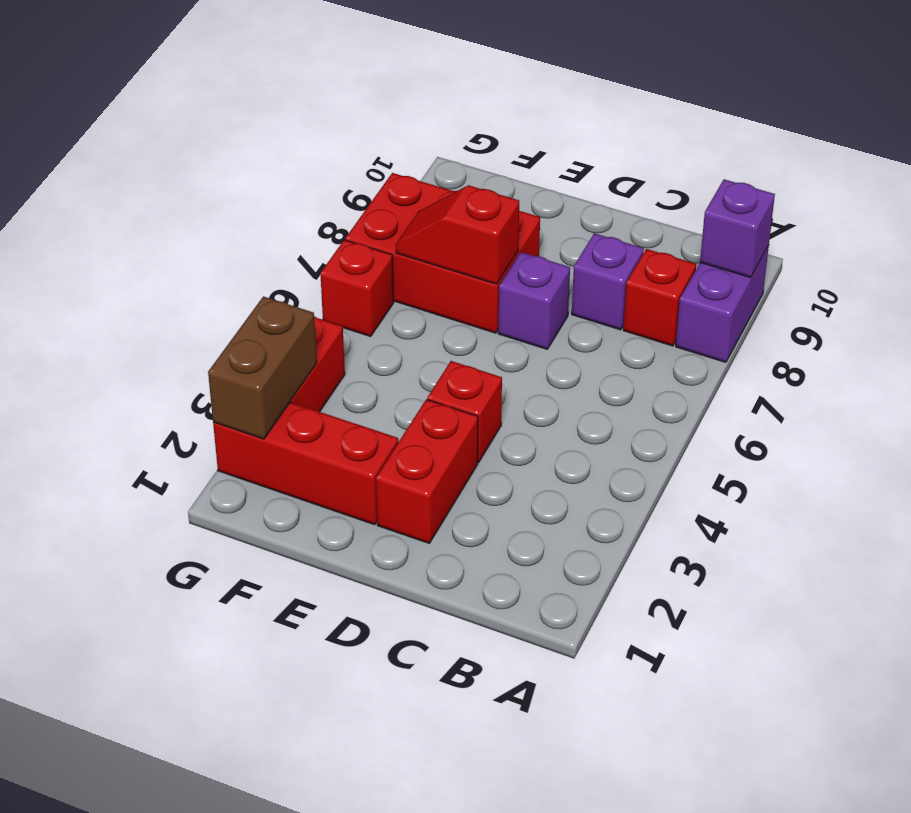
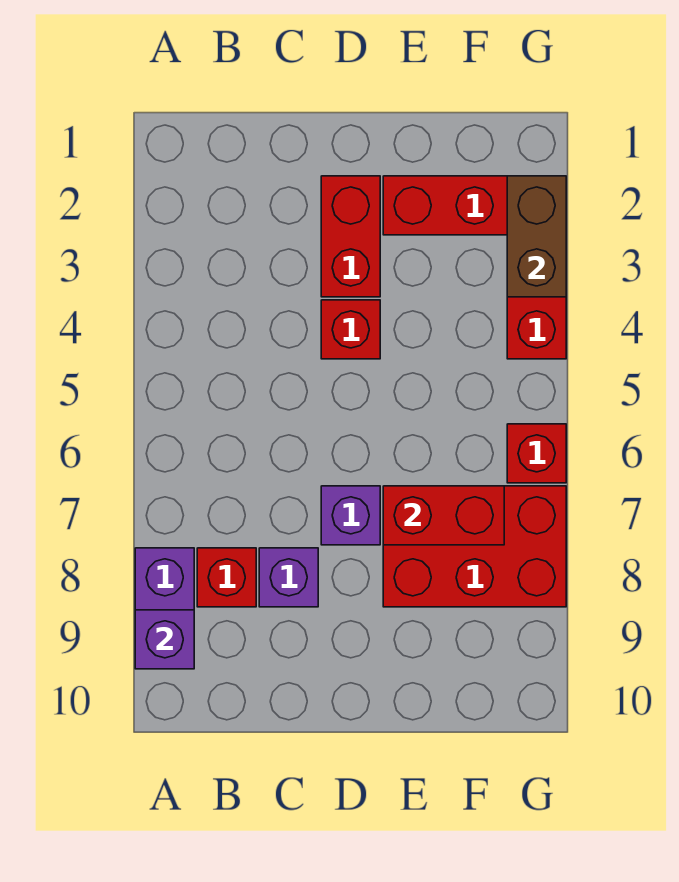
red 1x2 slope [396,185,519,284] -> red 1x2 brick [383,486,504,545]

